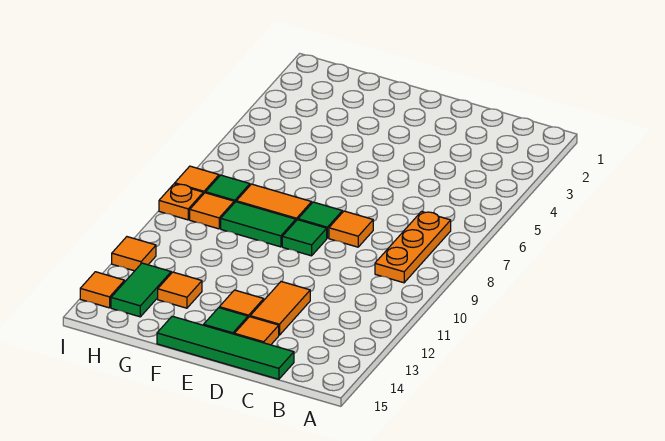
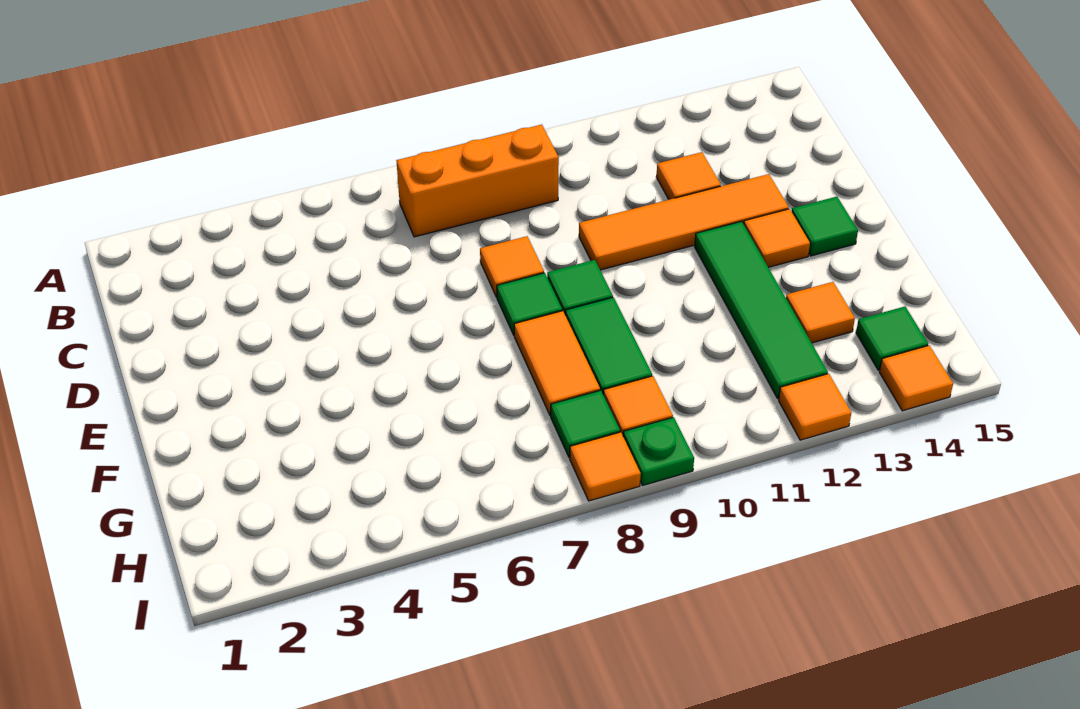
orange 1x3 plate [375,212,451,283] -> orange 1x3 brick [396,125,559,237]
green 1x4 tile [157,316,294,379] -> green 1x4 tile moved to [695,221,828,399]
orange 1x2 tile [250,282,310,335] -> orange 1x4 tile [579,174,789,270]
orange 1x1 tile [234,317,279,345] -> orange 1x1 tile moved to [656,152,721,200]
green 1x2 tile [111,263,171,317] -> green 1x1 tile [856,307,928,370]
orange 1x1 plate [159,184,203,220] -> green 1x1 plate [623,417,694,486]

